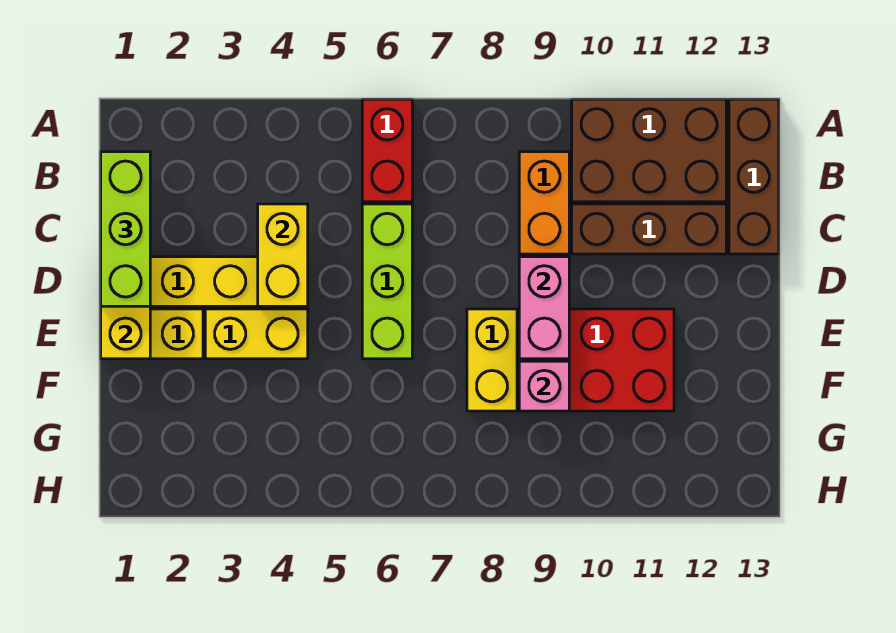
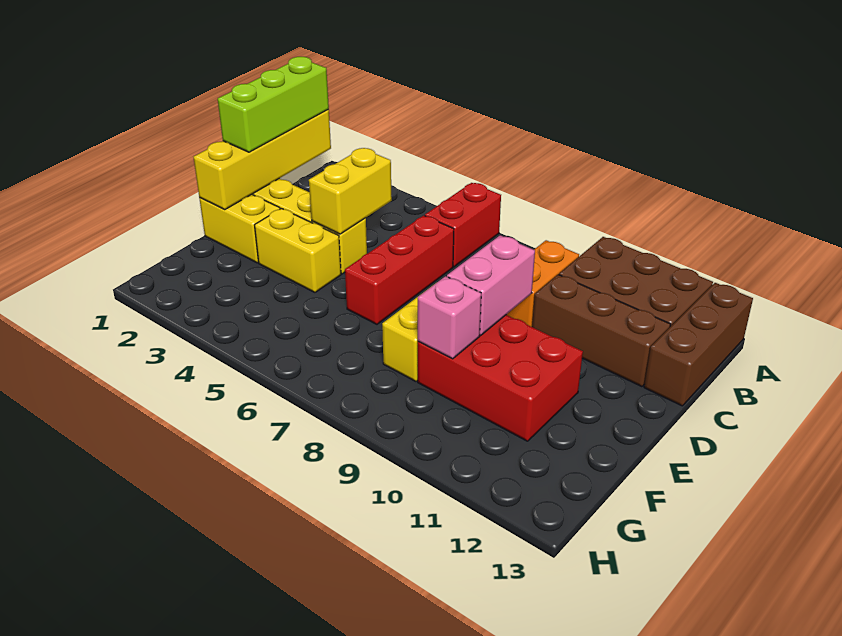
lime 1x3 brick [362,204,412,359] -> red 1x3 brick [345,215,454,324]

